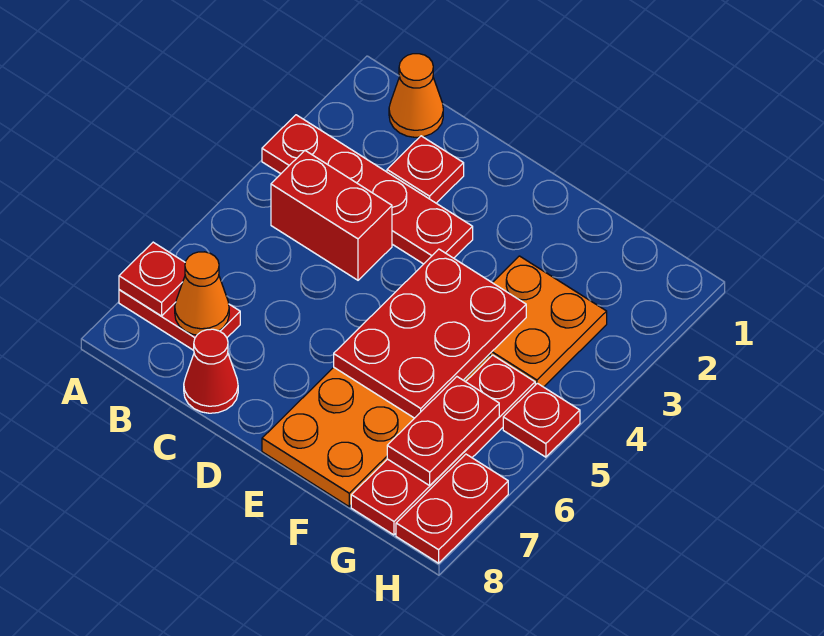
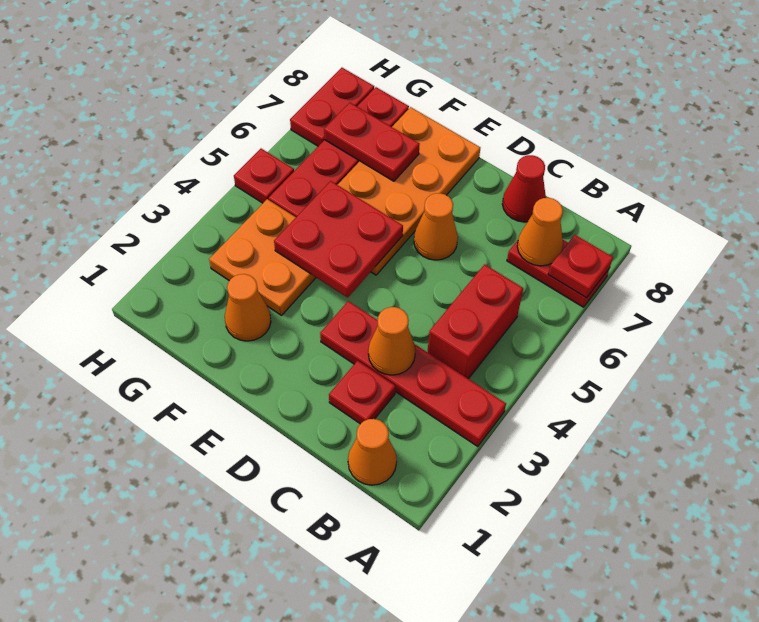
red 1x2 brick [271,151,392,280] -> red 1x2 brick turned to [428,264,523,379]
none -> orange 1x1 cone [368,307,415,375]
none -> orange 1x1 cone [414,193,458,260]
red 2x3 plate [334,249,526,418] -> red 2x2 plate [274,181,403,297]
none -> orange 1x1 cone [225,274,271,341]
red 1x2 plate [387,377,499,485] -> red 1x2 plate turned to [324,103,420,181]

